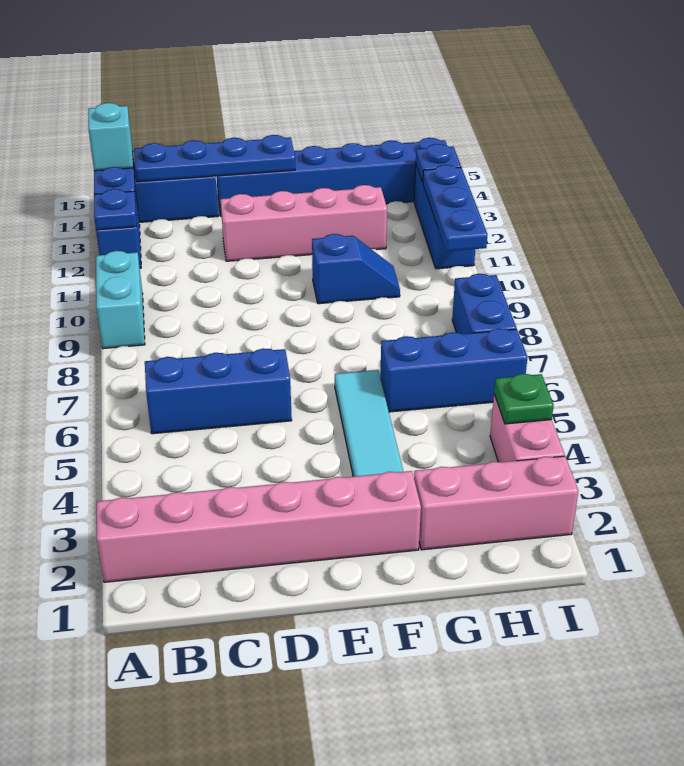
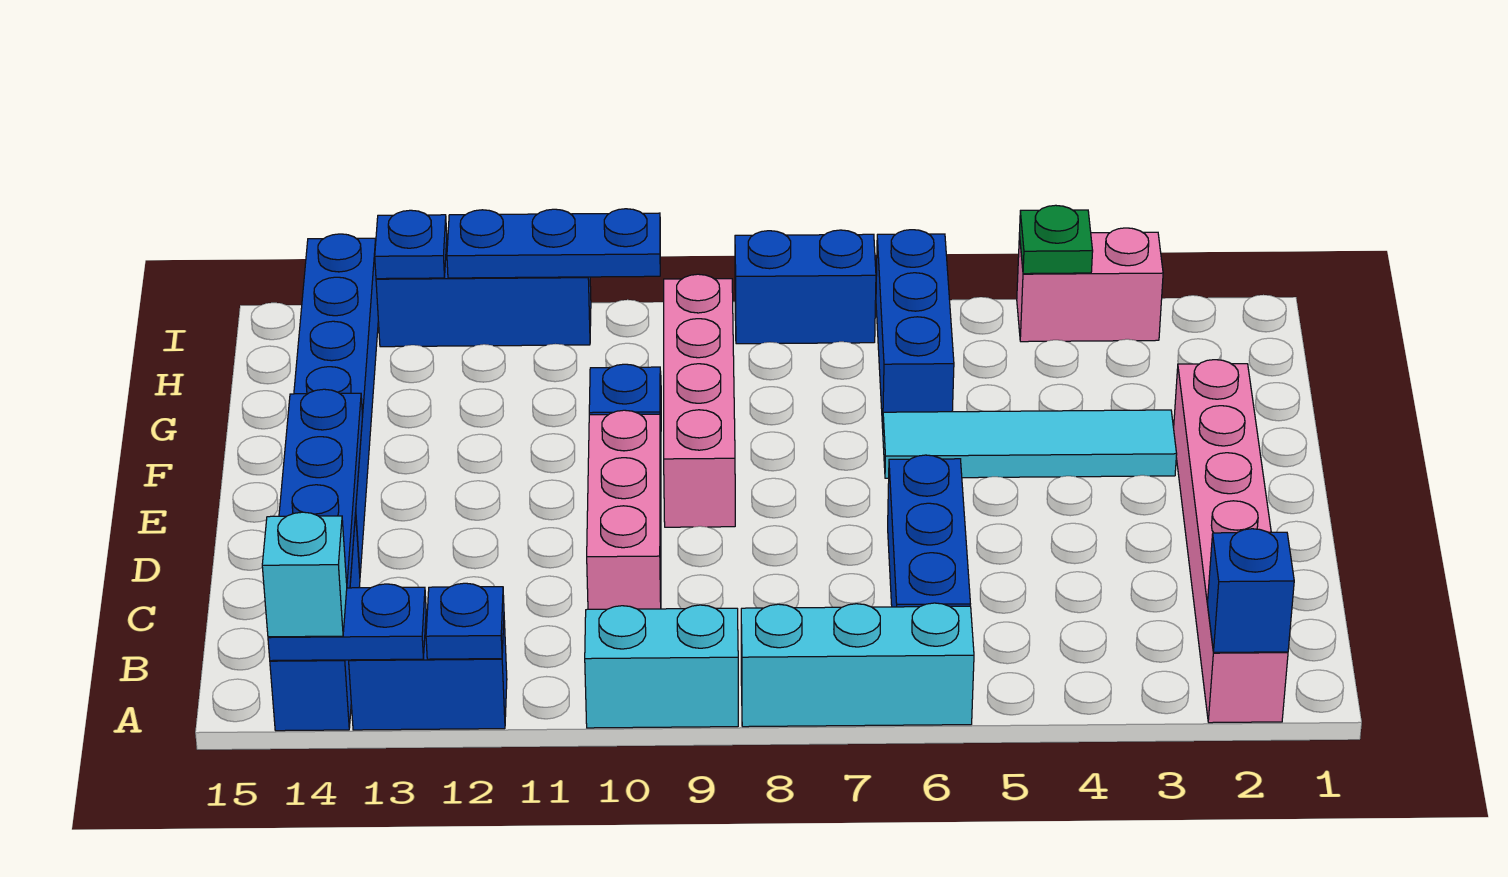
none -> blue 1x1 brick [1207,529,1294,653]
none -> cyan 1x3 brick [741,603,974,727]
pink 1x4 brick [221,185,387,261] -> pink 1x4 brick moved to [664,274,735,527]
pink 1x3 brick [414,456,578,550] -> pink 1x3 brick moved to [587,410,661,609]

